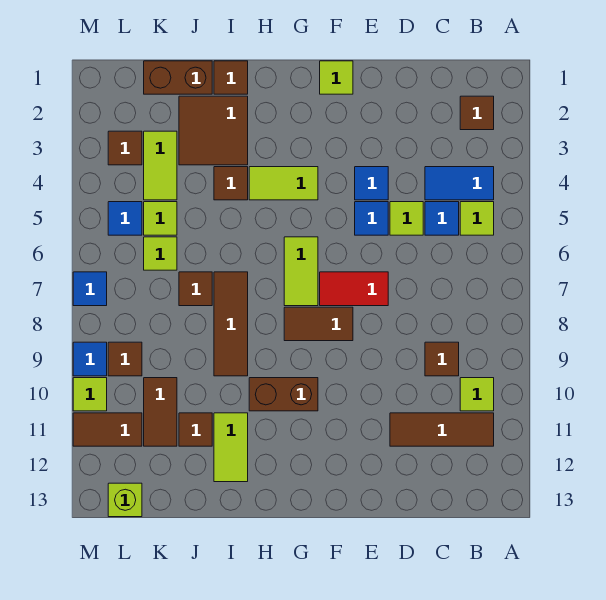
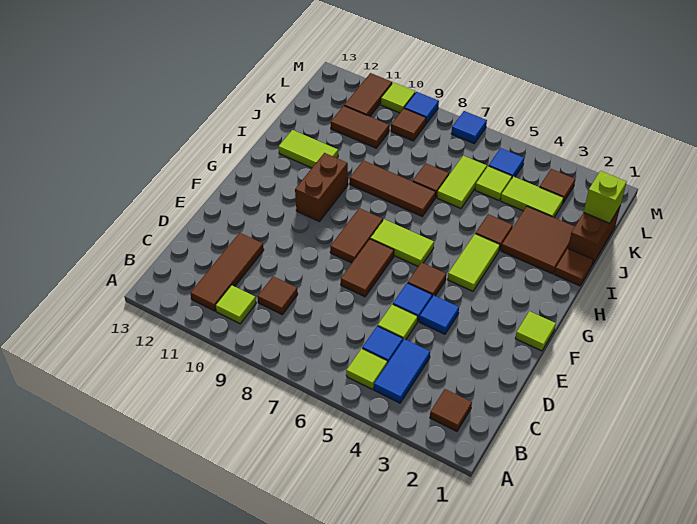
red 1x2 tile [320,272,388,306] -> brown 1x2 tile [341,239,394,297]
brown 1x1 tile [179,413,212,446] -> brown 1x1 tile moved to [408,262,446,297]
lime 1x1 tile [144,237,177,270] -> lime 1x2 tile [437,156,487,208]
lime 1x1 brick [108,483,142,517] -> lime 1x1 brick moved to [584,171,627,223]

